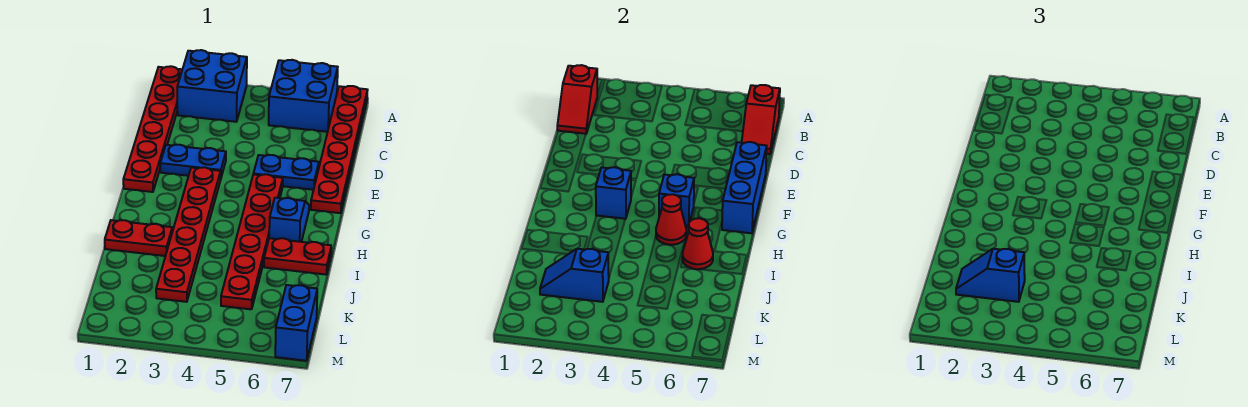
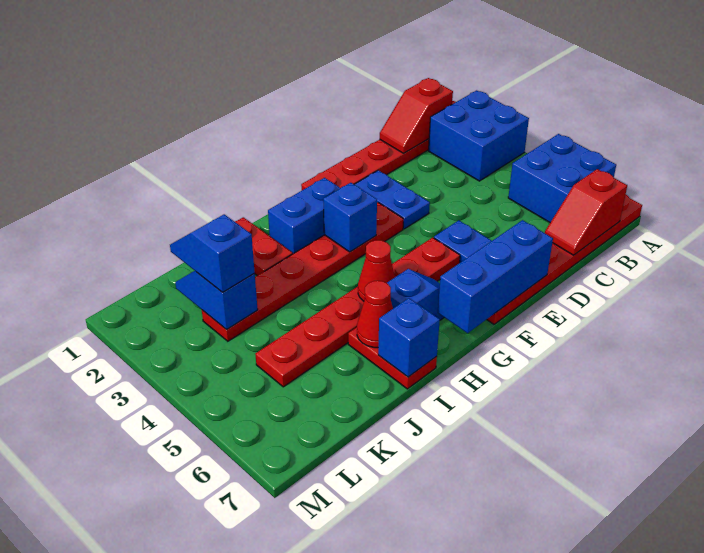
blue 1x1 brick [659,174,694,226] -> blue 1x1 brick moved to [378,298,440,377]
blue 1x2 brick [275,285,317,361] -> blue 1x2 brick moved to [268,178,340,254]

